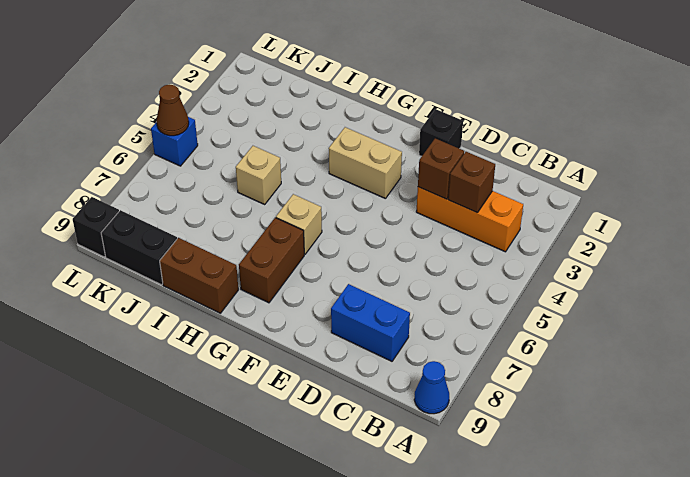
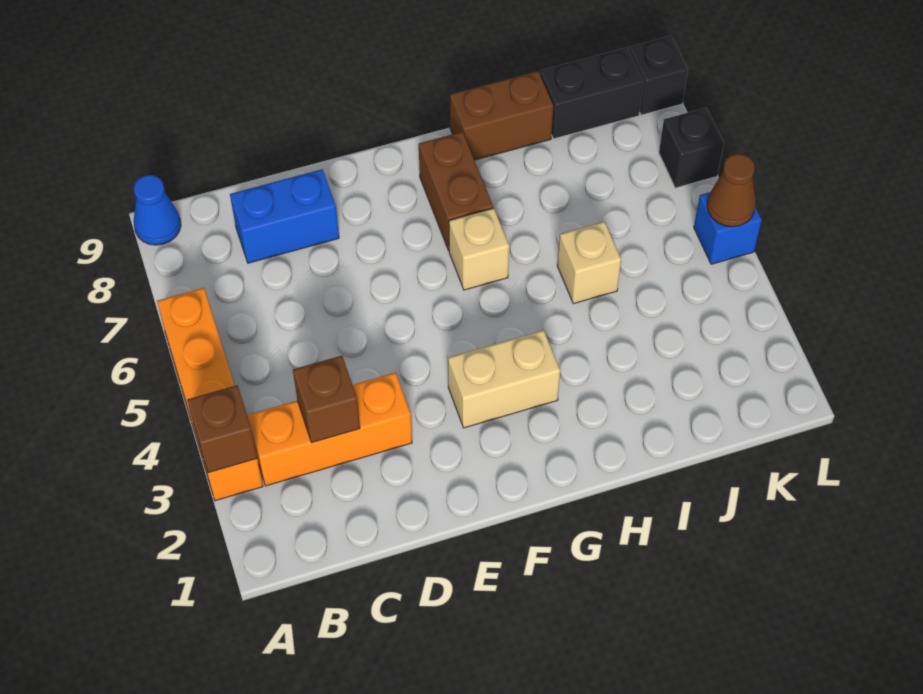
none -> orange 1x4 brick [157,288,263,501]
brown 1x1 brick [418,138,464,199] -> brown 1x1 brick moved to [187,385,257,473]
black 1x1 brick [419,109,463,156] -> black 1x1 brick moved to [659,108,724,188]

